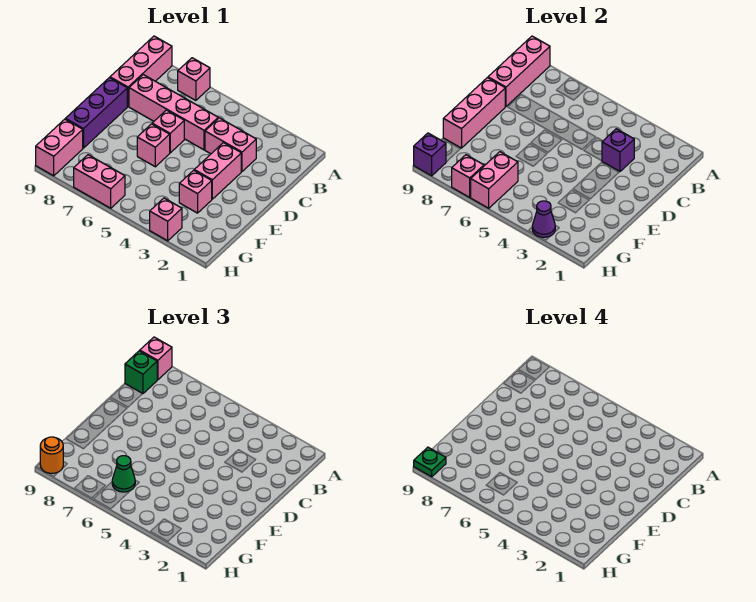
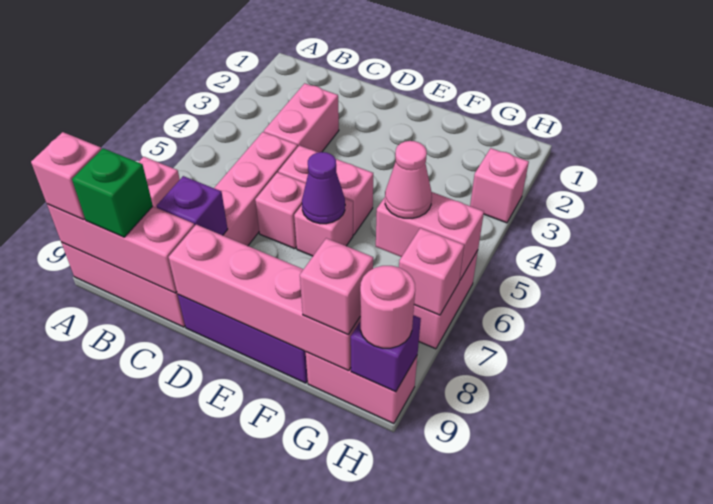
purple 1x1 brick [602,129,634,171] -> purple 1x1 brick moved to [157,176,228,235]
pink 1x2 brick [194,143,241,199] -> pink 1x2 brick moved to [278,145,373,235]
pink 1x3 brick [443,78,505,148] -> pink 1x4 brick [169,225,360,371]
pink 1x1 brick [179,170,212,213] -> pink 1x1 brick moved to [300,238,373,335]
green 1x1 cone [112,456,135,492] -> pink 1x1 cone [385,141,432,218]
purple 1x1 cone [532,201,555,237] -> purple 1x1 cone moved to [302,152,345,224]
orange 1x1 round brick [40,437,63,473] -> pink 1x1 round brick [360,266,415,348]
green 1x1 plate [414,447,446,477] -> none

